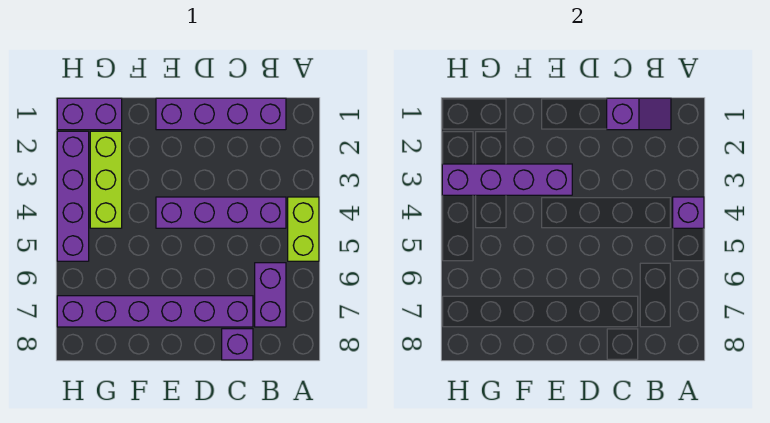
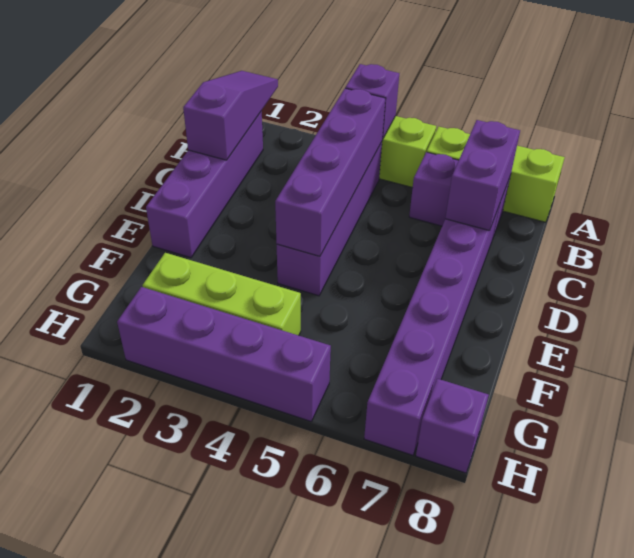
none -> lime 1x3 brick [427,127,565,222]
purple 1x2 slope [607,98,671,130] -> purple 1x3 slope [183,71,278,160]
purple 1x1 brick [222,329,253,360] -> purple 1x1 brick moved to [416,379,489,473]
purple 1x4 brick [442,164,572,195] -> purple 1x4 brick moved to [275,88,386,256]
purple 1x2 brick [57,98,122,130] -> purple 1x2 brick moved to [445,120,520,231]

